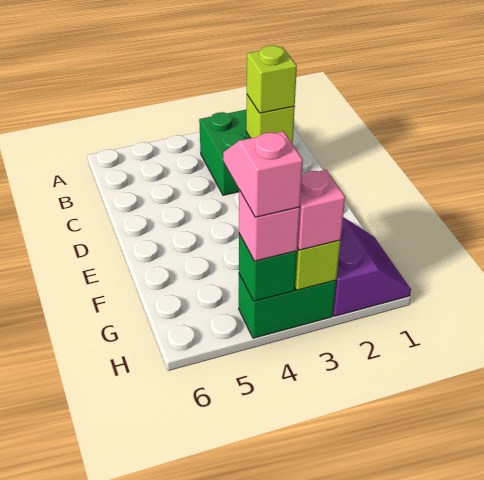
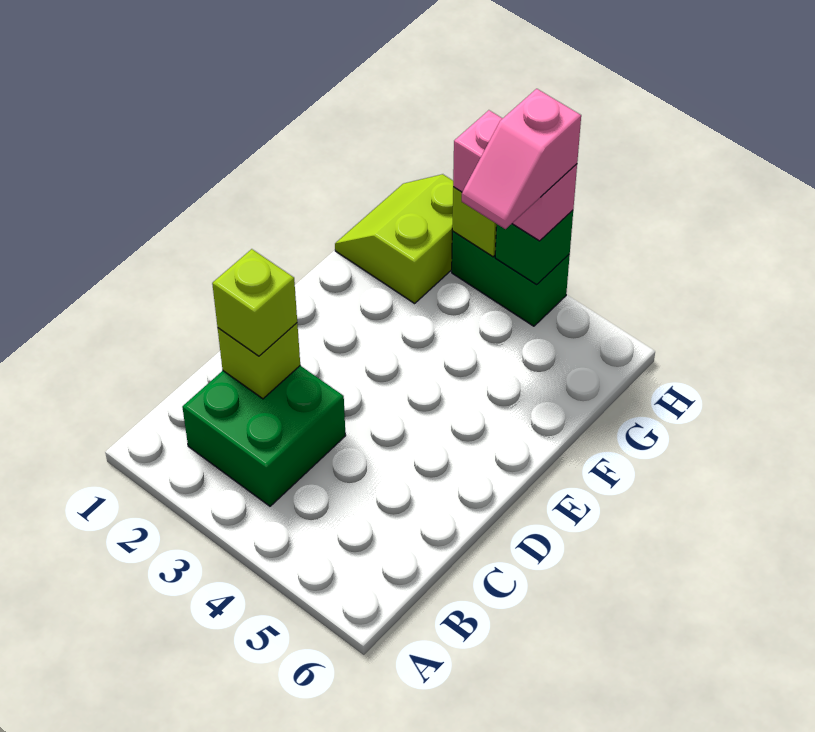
purple 2x2 slope [333,217,411,316] -> lime 2x2 slope [335,174,453,303]

